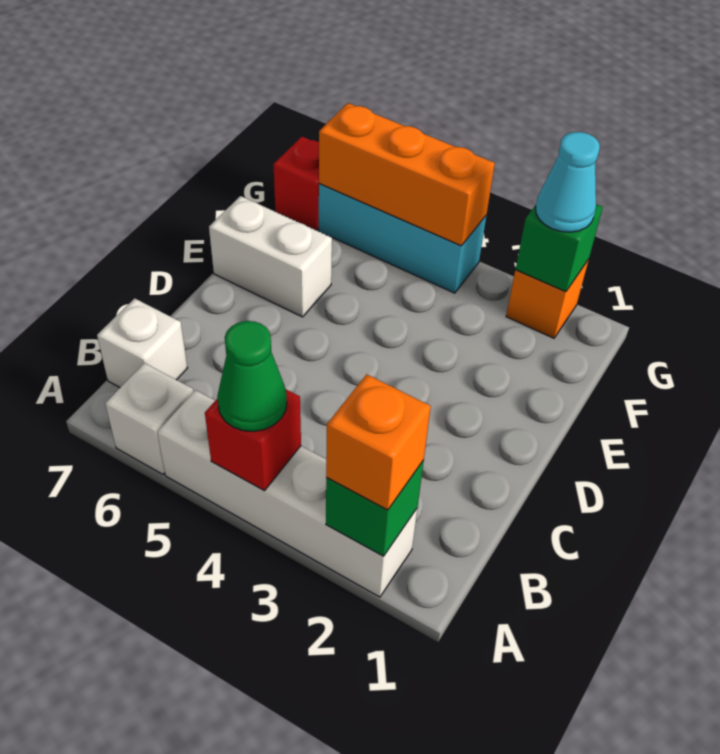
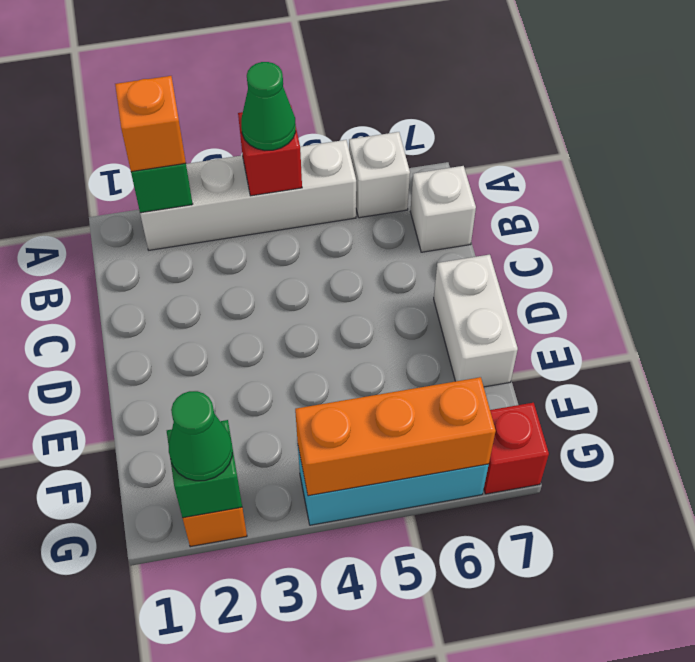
white 1x2 brick [209,196,332,317] -> white 1x2 brick turned to [434,255,518,387]
cyan 1x1 cone [536,132,600,232] -> green 1x1 cone [169,391,232,481]

